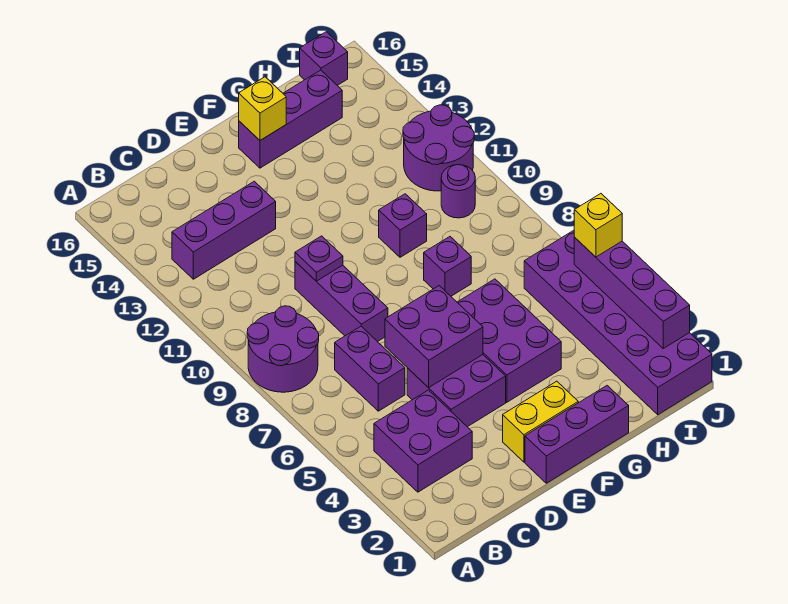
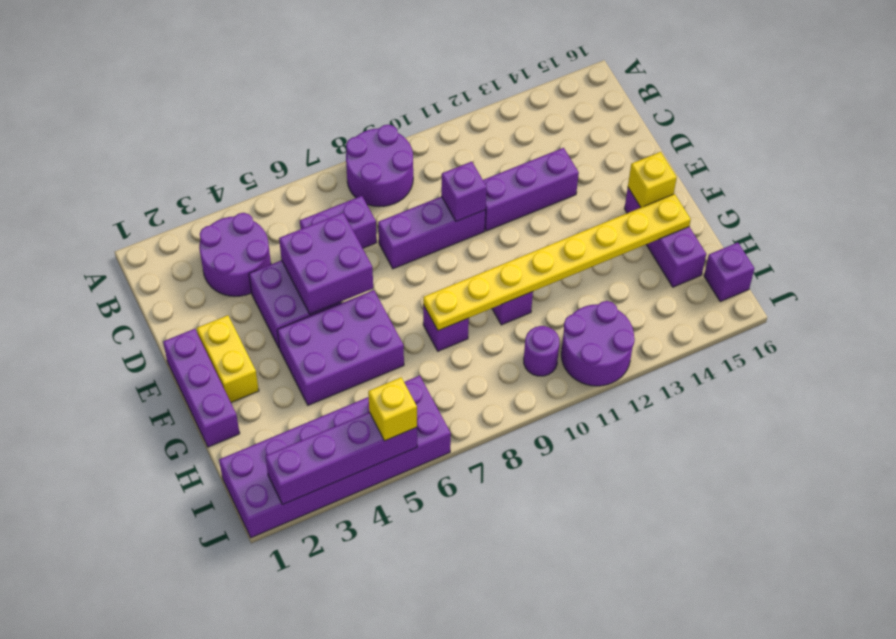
purple 2x2 brick [374,390,472,492] -> purple 2x2 round brick [199,213,271,296]
purple 1x3 brick [172,181,276,279] -> purple 1x3 brick turned to [483,148,579,231]
purple 1x1 plate [295,236,343,281] -> purple 1x1 brick [441,162,487,221]
none -> yellow 1x8 plate [423,194,691,331]

